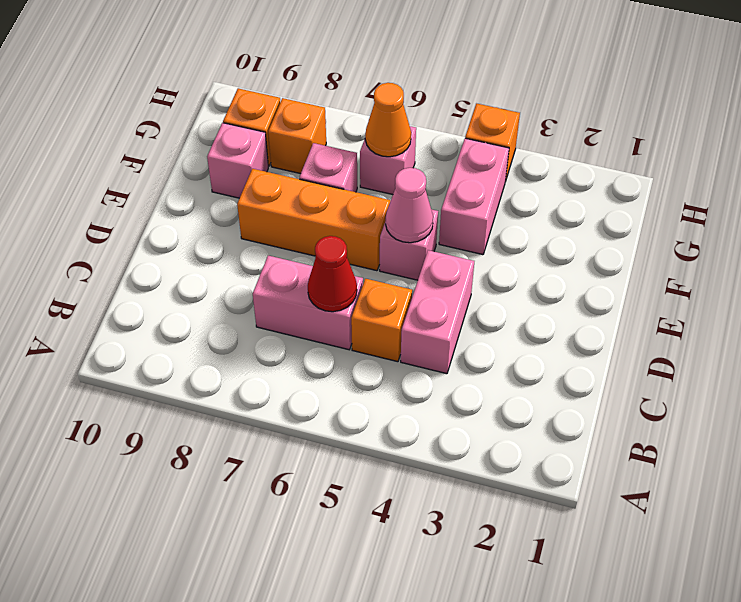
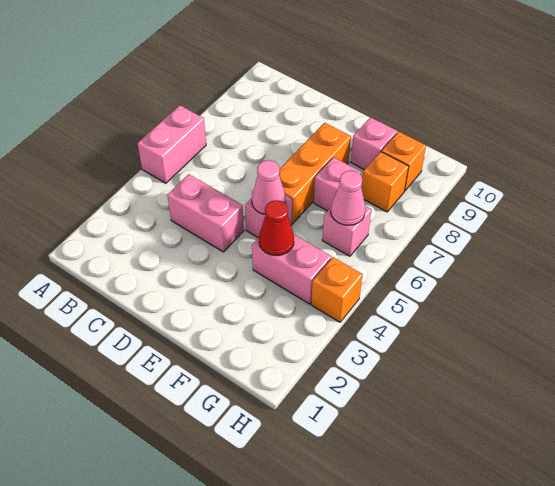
orange 1x1 brick [351,279,412,362] -> none
pink 1x2 brick [253,255,363,350] -> pink 1x2 brick moved to [137,105,206,183]
red 1x1 cone [308,236,357,312] -> red 1x1 cone moved to [259,200,294,256]
orange 1x1 cone [365,83,411,157] -> pink 1x1 cone [331,171,365,225]

